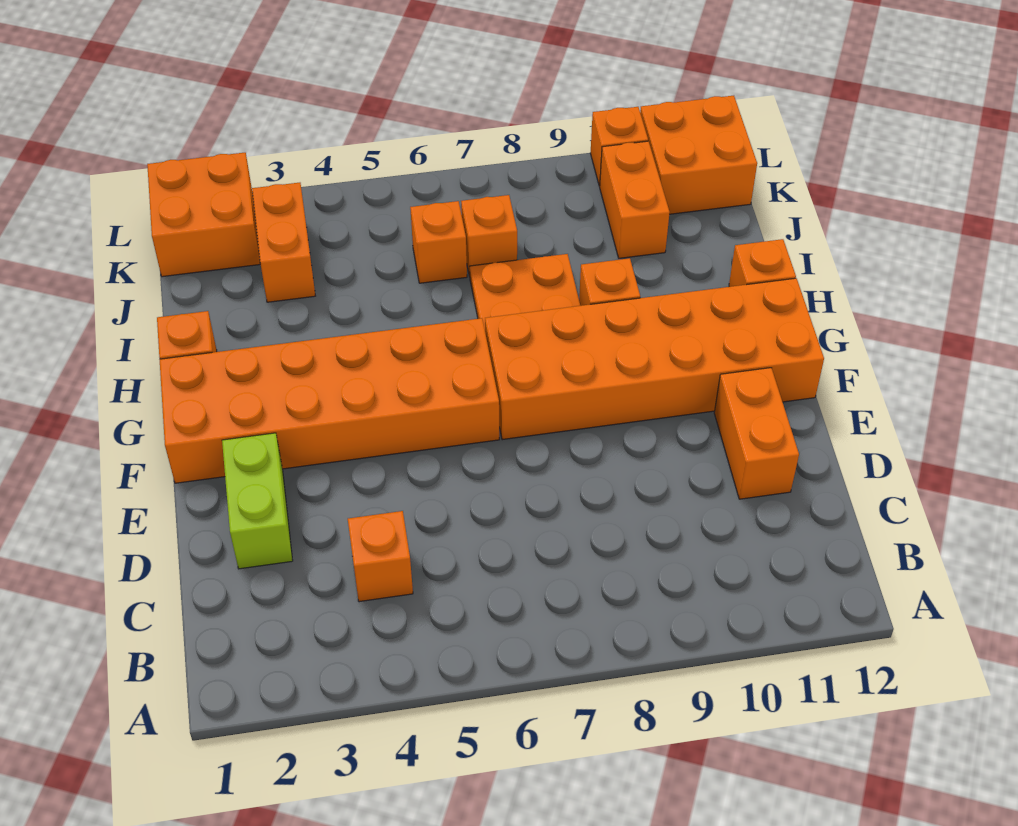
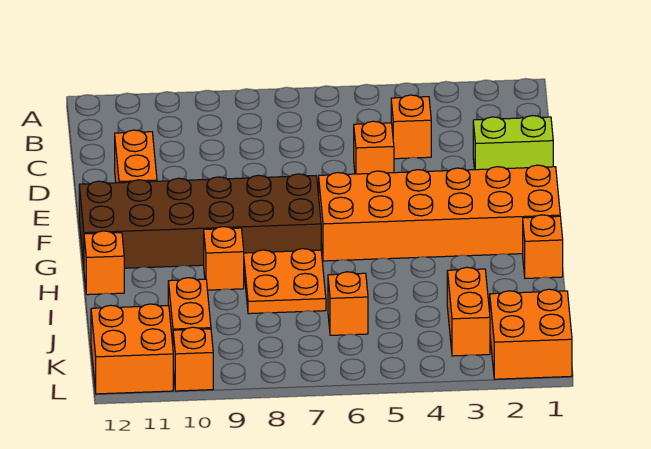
lime 1x2 brick [222,433,293,569] -> lime 1x2 brick turned to [473,116,553,170]
orange 2x6 brick [485,278,824,440] -> brown 2x6 brick [79,174,321,268]
orange 1x1 brick [461,195,517,276] -> orange 1x1 brick moved to [354,121,394,174]

